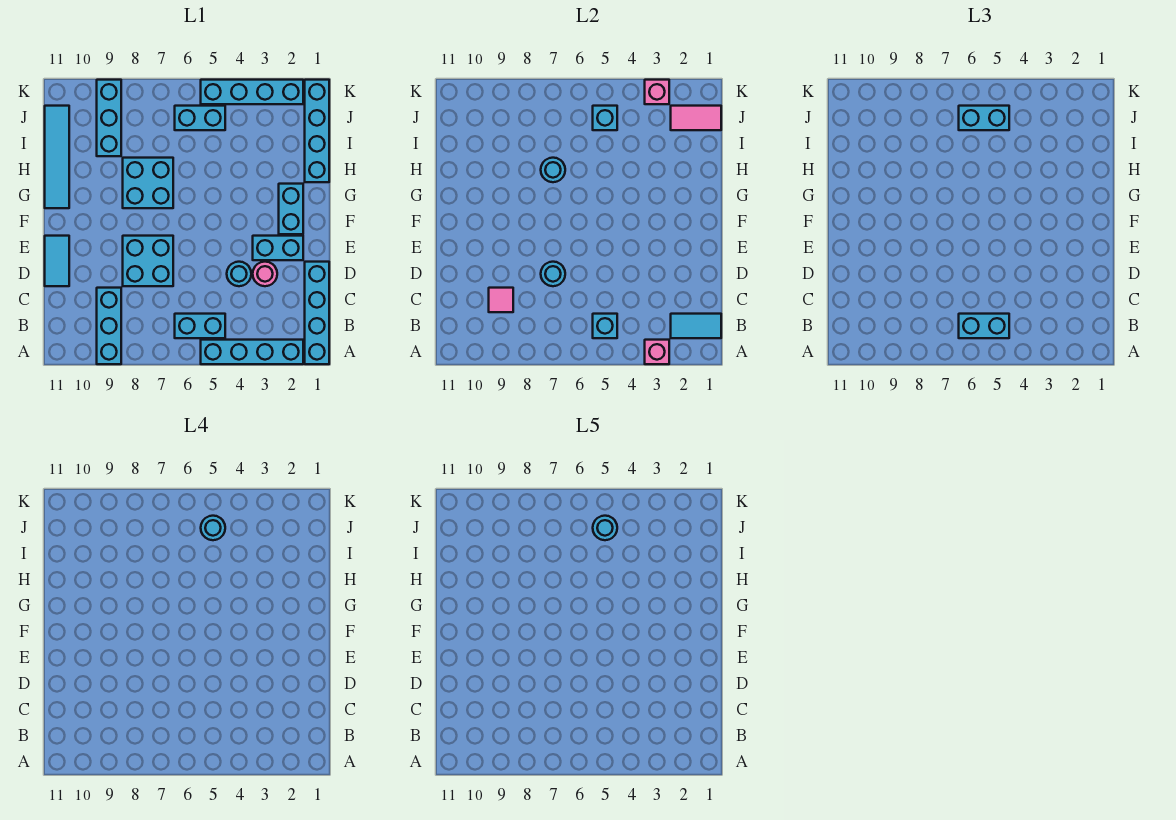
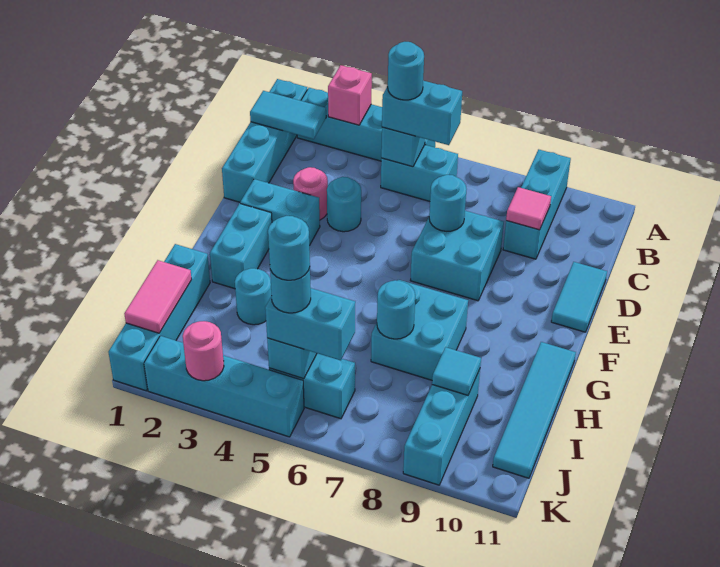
none -> cyan 1x1 round brick [388,42,424,100]
none -> cyan 1x1 round brick [235,268,271,325]
none -> cyan 1x1 tile [432,347,481,395]
pink 1x2 tile [671,106,721,130] -> pink 1x2 tile turned to [124,260,192,333]
pink 1x1 brick [645,80,669,104] -> pink 1x1 round brick [183,321,224,381]

